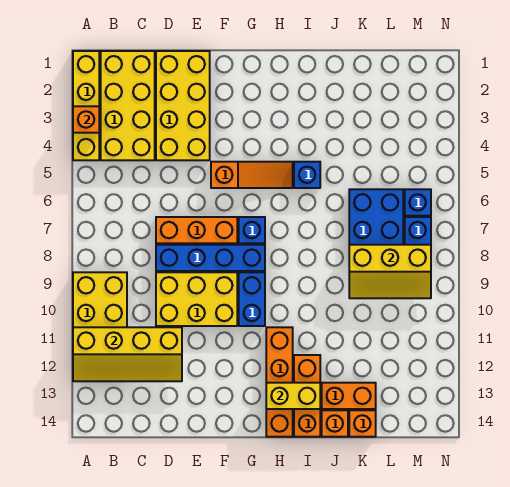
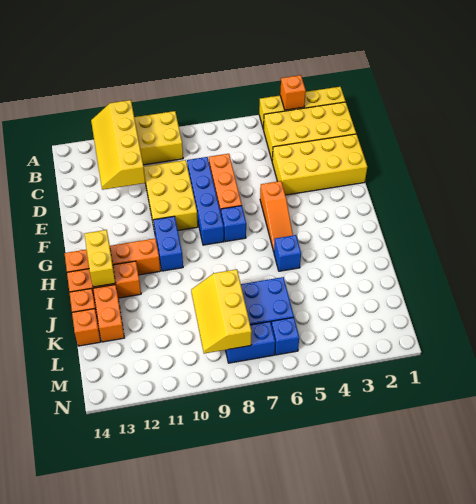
blue 1x2 brick [239,272,265,326] -> blue 1x2 brick turned to [153,216,183,271]

